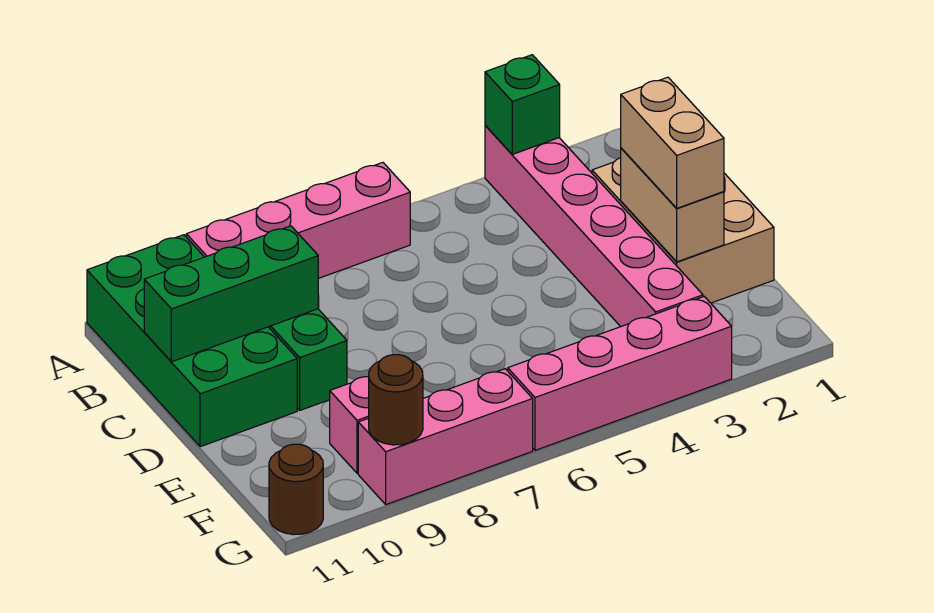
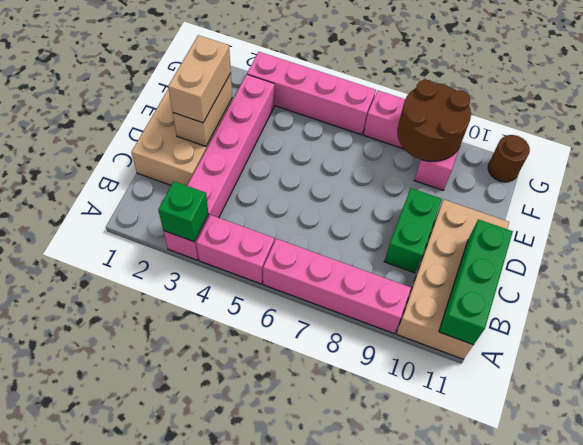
none -> pink 1x2 brick [196,215,274,284]
green 2x4 brick [87,235,297,447] -> tan 2x4 brick [396,200,509,359]
green 1x3 brick [144,226,318,362] -> green 1x3 brick turned to [439,219,513,345]
brown 1x1 round brick [369,355,423,445] -> brown 2x2 round brick [397,80,471,161]

